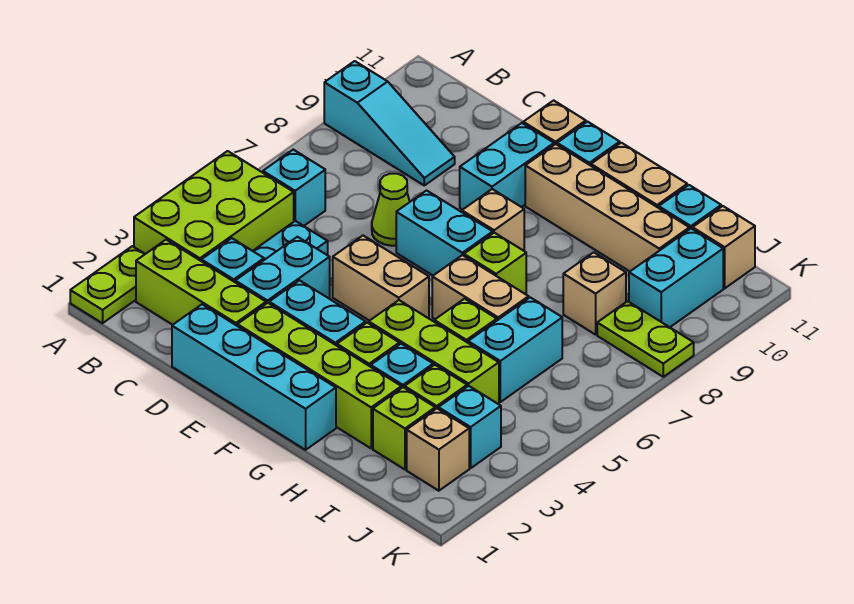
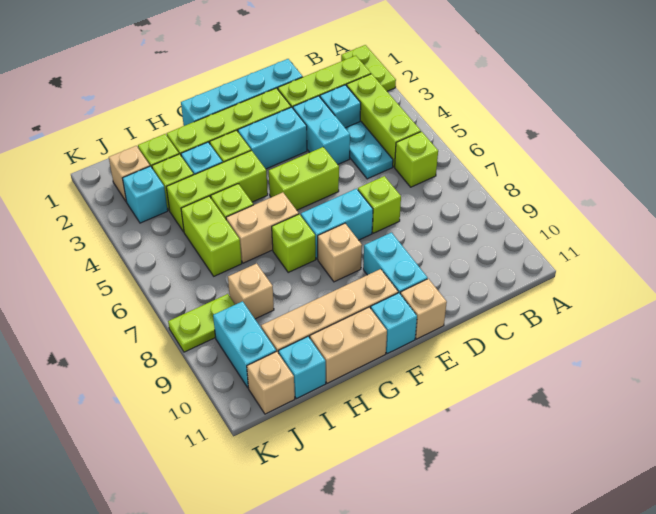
lime 2x3 brick [134,151,294,261] -> lime 1x3 brick [347,74,421,167]
cyan 1x3 slope [324,61,455,185] -> none
cyan 1x1 brick [263,150,325,226] -> lime 1x1 brick [395,132,438,187]
lime 1x1 cone [372,174,410,246] -> lime 1x1 brick [358,176,401,233]
tan 1x2 brick [333,236,429,321] -> lime 1x2 brick [269,147,339,210]
cyan 1x2 brick [468,297,562,402] -> lime 1x2 brick [181,196,242,276]

